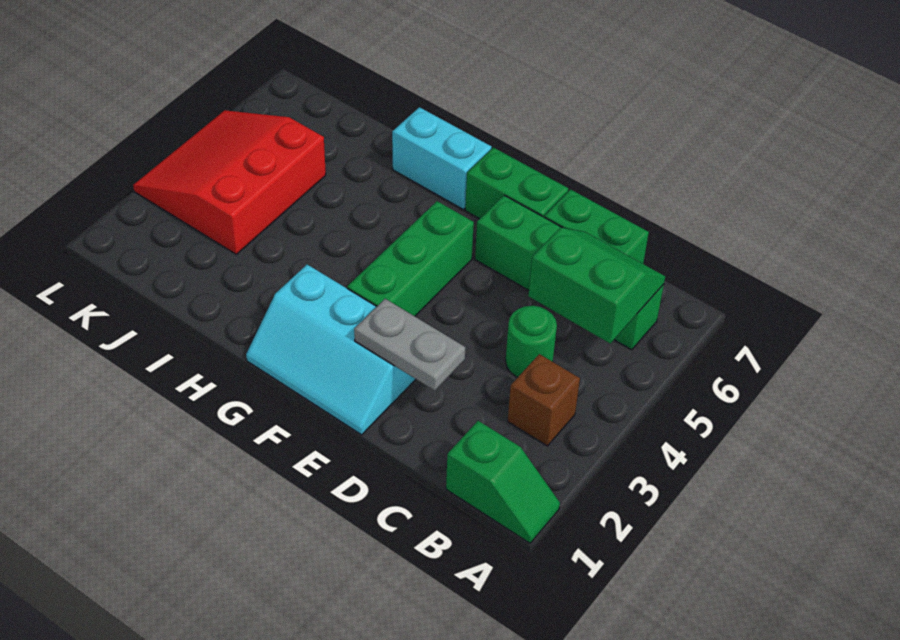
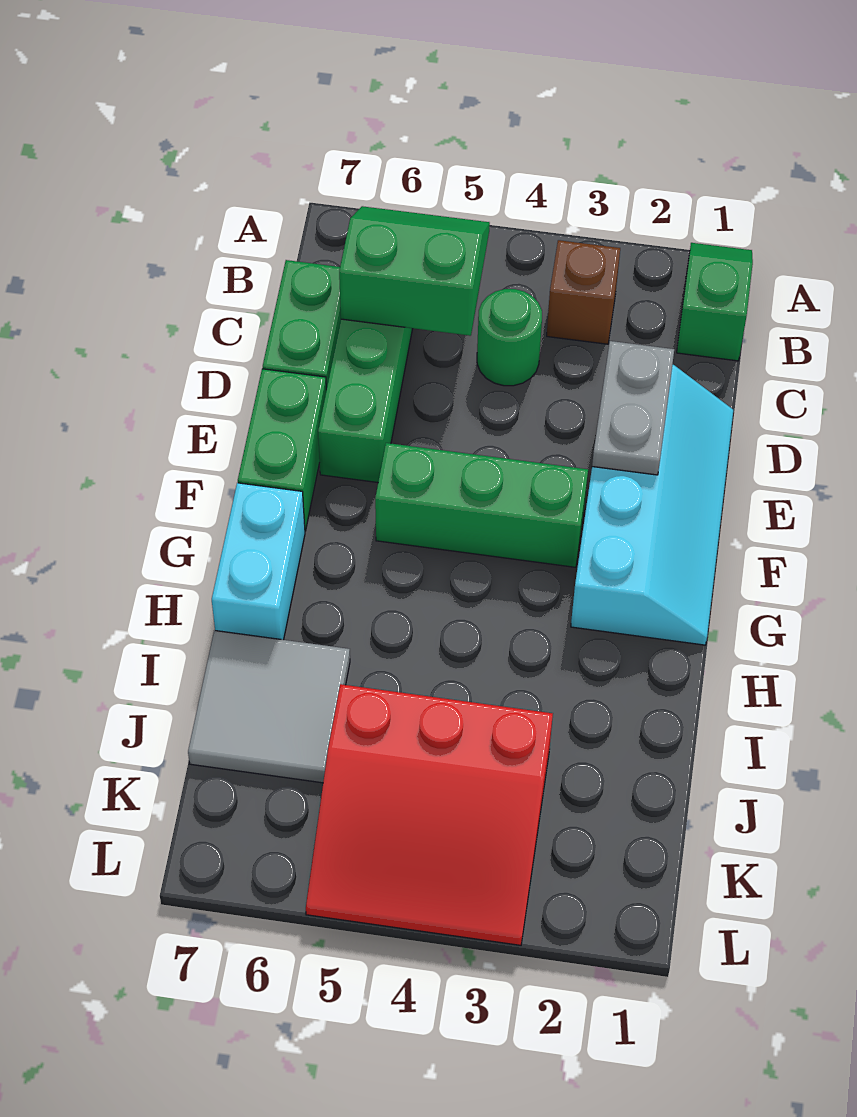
green 2x2 slope [528,228,665,343] -> green 2x2 slope turned to [339,206,490,336]
cyan 2x3 slope [246,265,416,435] -> cyan 2x4 slope [571,365,733,645]
none -> grey 2x2 tile [188,630,350,783]

